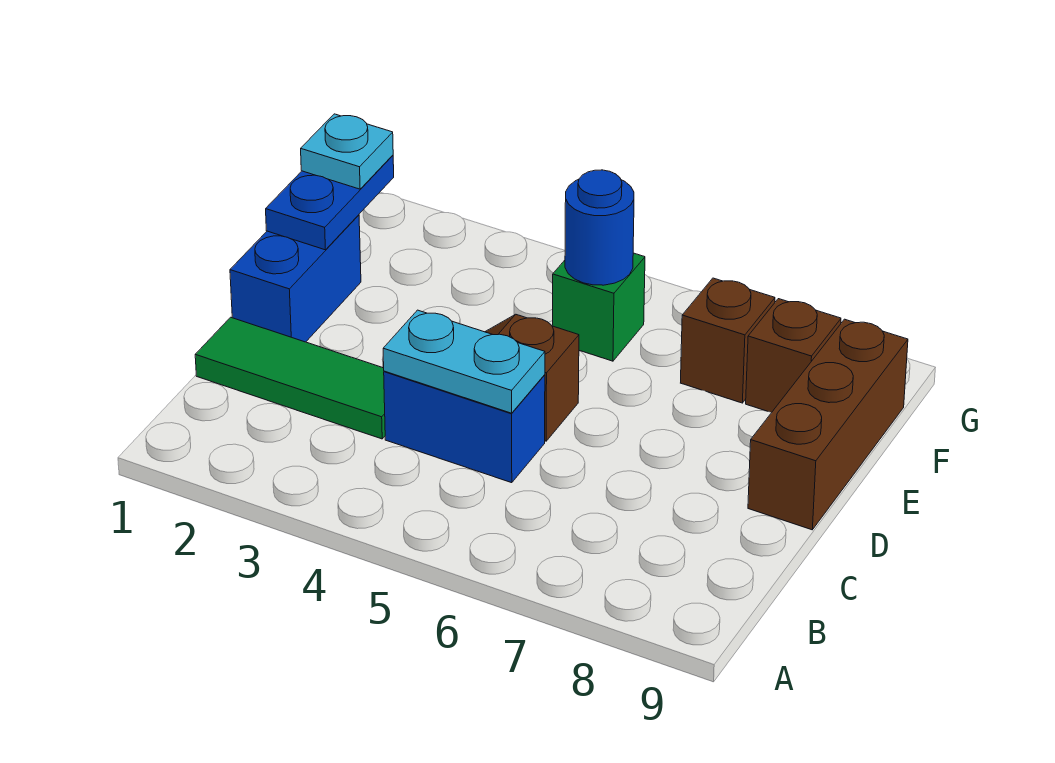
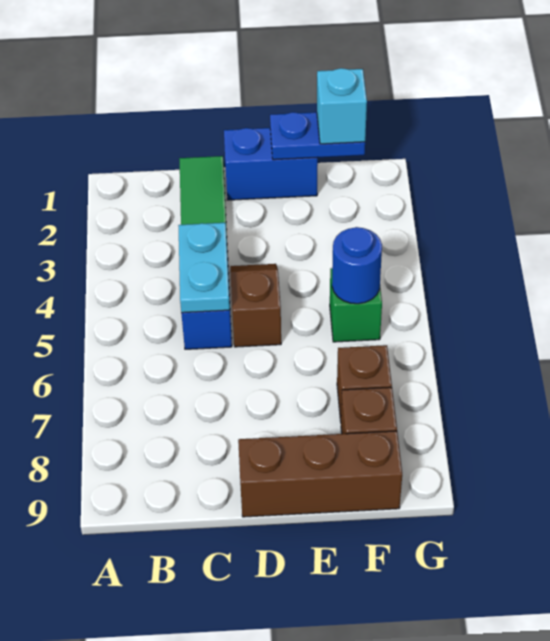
cyan 1x1 plate [301,114,393,189] -> cyan 1x1 brick [317,68,367,144]

